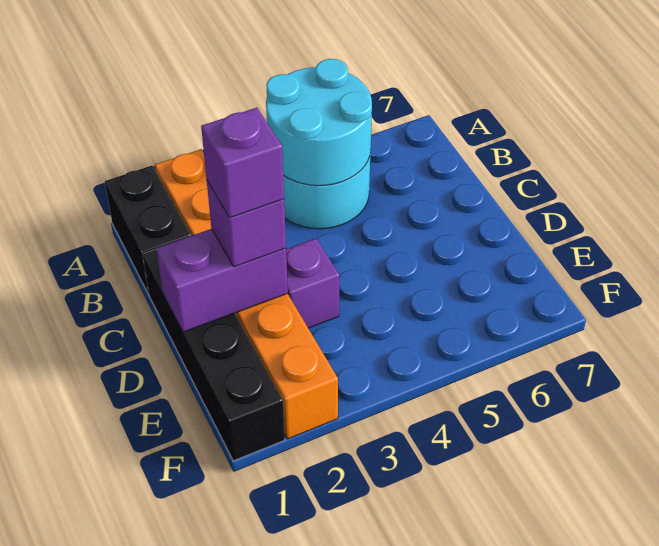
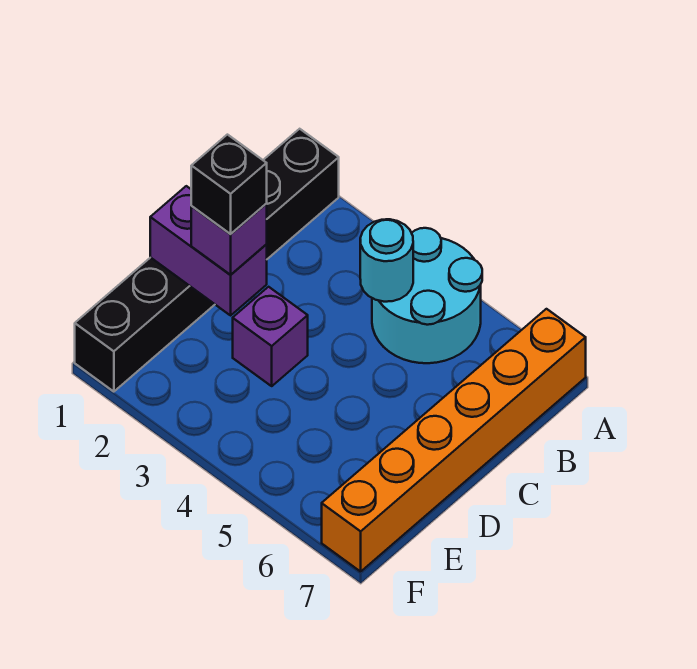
orange 1x6 brick [155,149,338,439] -> orange 1x6 brick moved to [322,309,586,572]
cyan 2x2 round brick [266,59,372,186] -> cyan 1x1 round brick [360,219,413,302]
purple 1x1 brick [201,108,284,218] -> black 1x1 brick [191,135,267,234]

